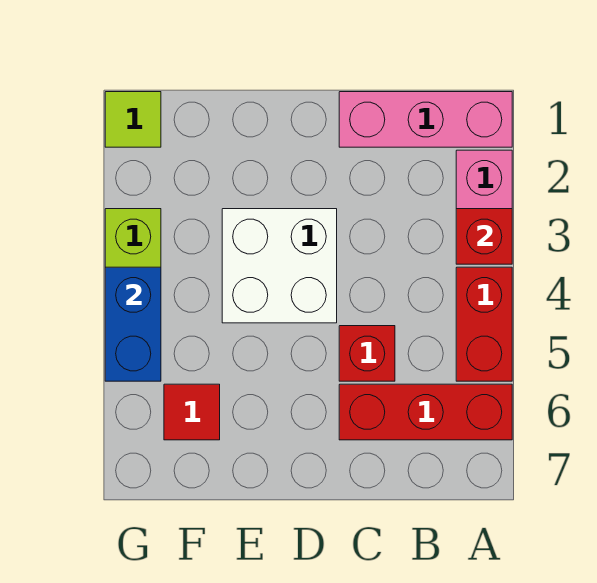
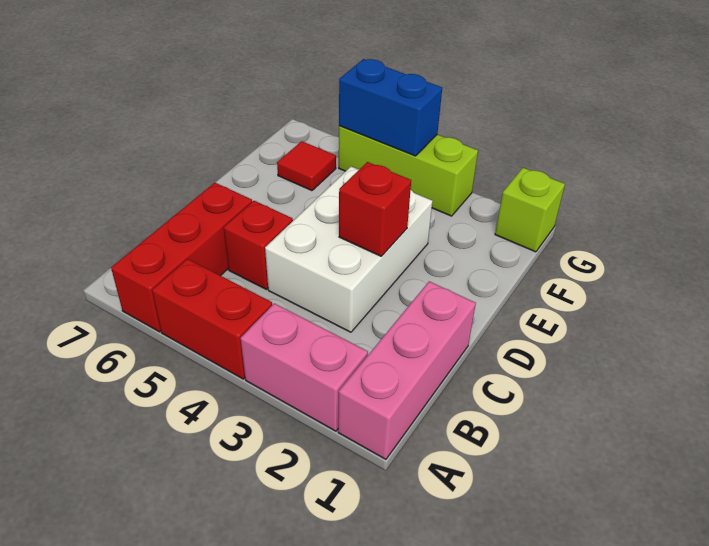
red 1x1 brick [456,209,512,264] -> red 1x1 brick moved to [339,162,411,256]
white 2x2 brick [222,209,337,323] -> white 2x3 brick [265,167,432,332]
lime 1x1 tile [105,92,161,147] -> lime 1x1 brick [495,168,565,252]

